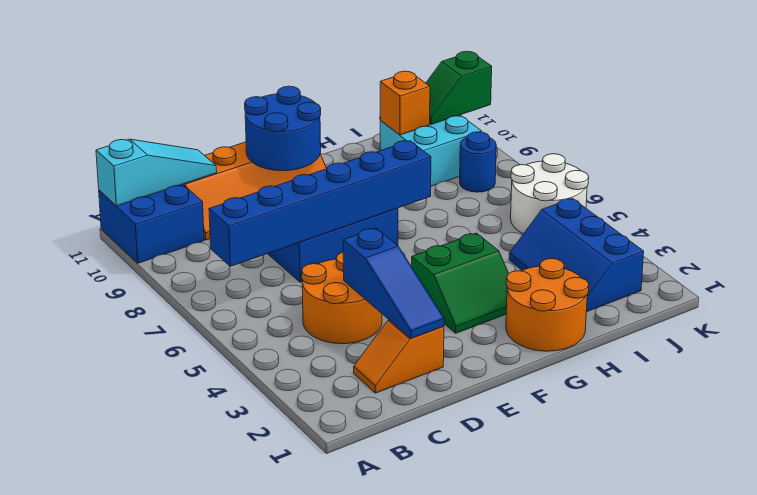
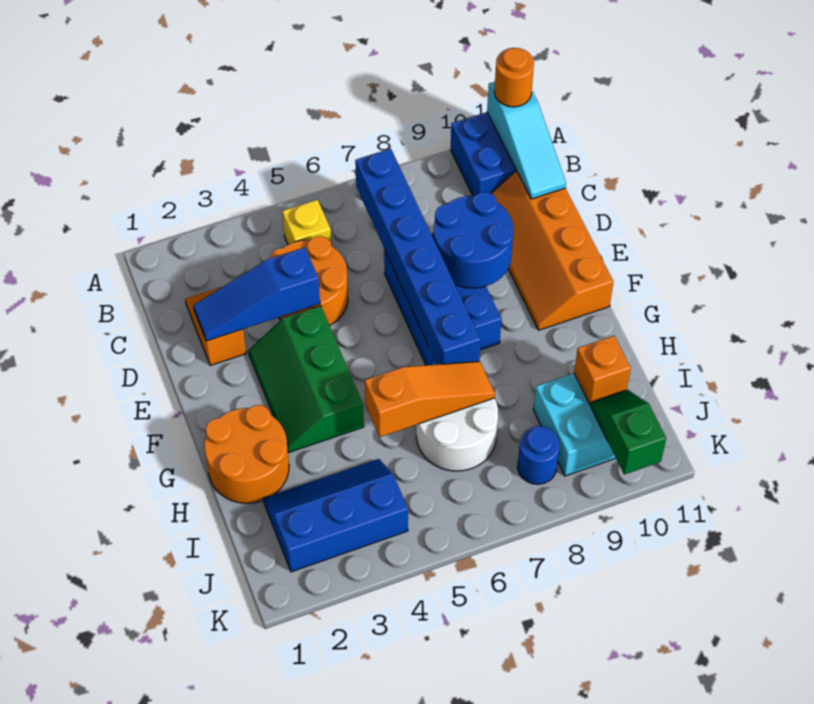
none -> orange 1x1 round brick [494,48,534,107]
none -> yellow 1x1 brick [282,200,331,244]
blue 2x2 round brick [245,86,321,171] -> blue 2x2 round brick moved to [434,192,513,288]
green 2x2 slope [412,233,509,333] -> green 2x3 slope [248,306,364,452]
none -> orange 1x3 slope [365,361,495,437]
white 2x2 round brick [511,154,589,234] -> white 2x2 round brick moved to [416,398,498,471]

